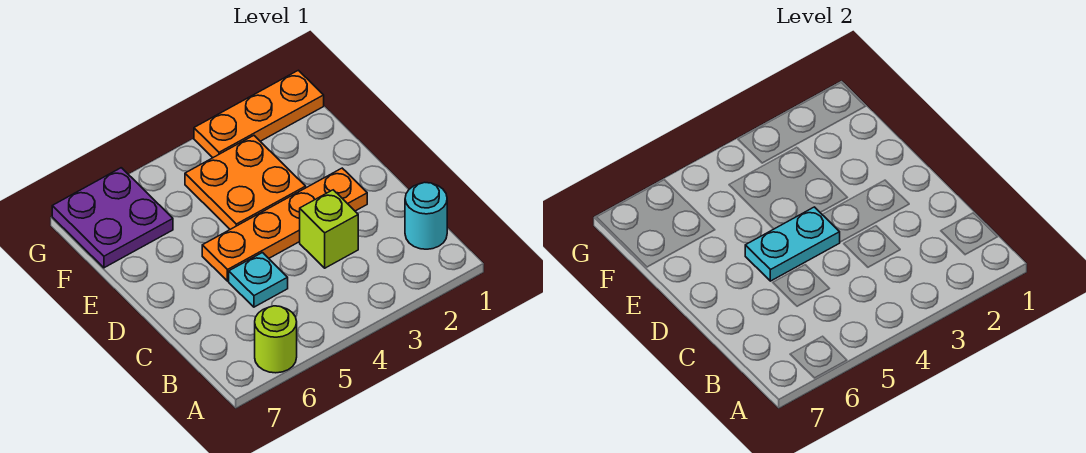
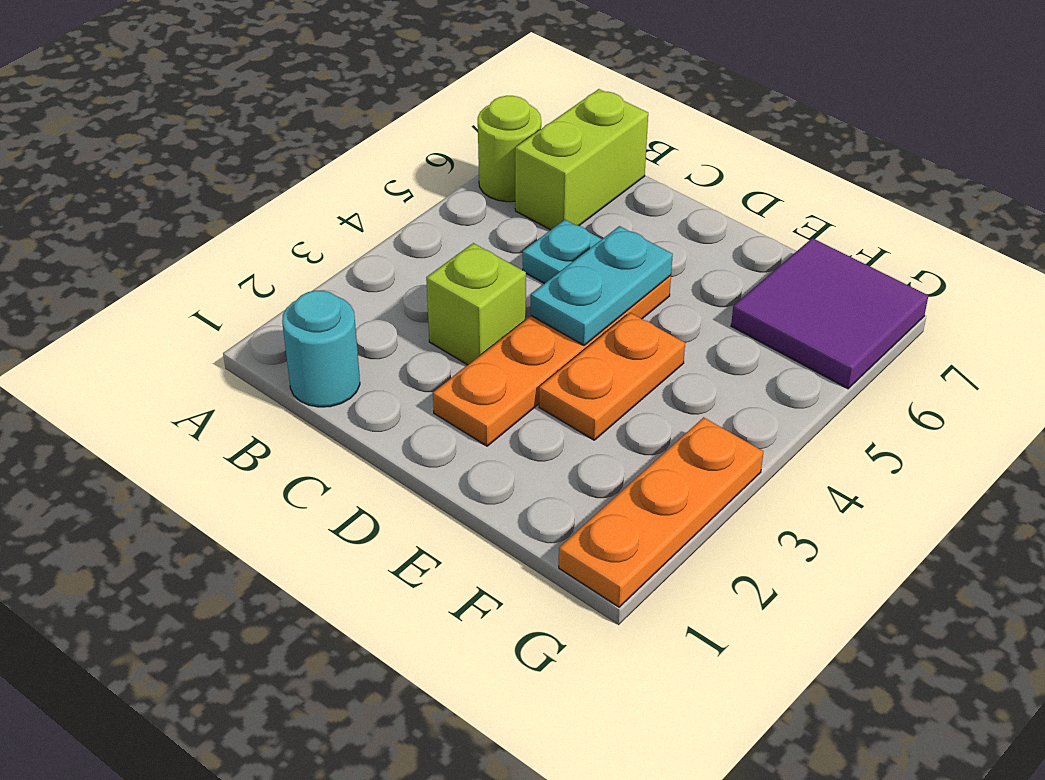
none -> lime 1x2 brick [515,89,648,230]
orange 2x2 plate [185,136,306,229] -> orange 1x2 plate [539,313,685,440]
purple 2x2 plate [52,168,173,268] -> purple 2x2 tile [731,238,928,389]

